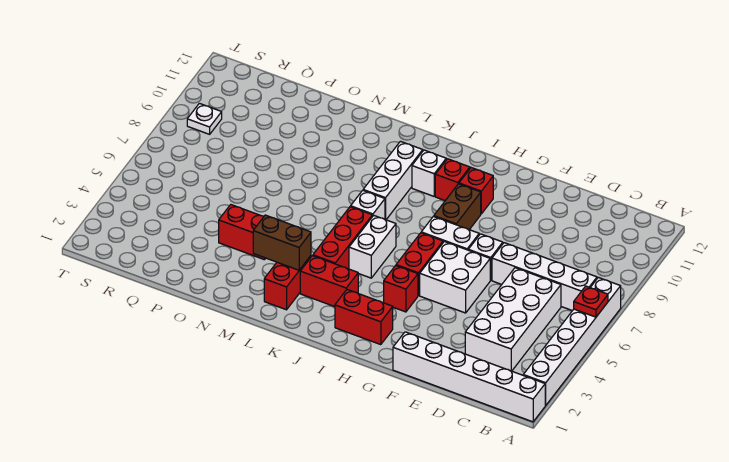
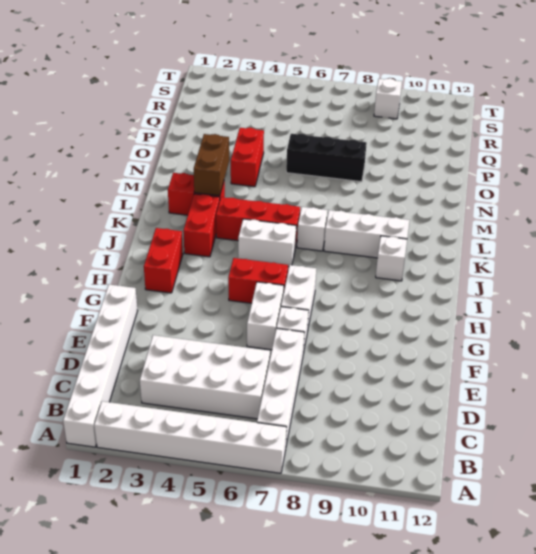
red 1x1 plate [574,286,608,317] -> none
white 2x2 brick [420,242,490,313] -> white 1x2 brick [247,282,284,350]
red 1x1 brick [384,266,418,312] -> none
brown 1x2 brick [434,184,481,230] -> none
red 1x1 brick [459,168,493,214] -> none
red 1x1 brick [435,159,470,200] -> none
none -> black 1x3 brick [286,134,367,182]
white 1x1 plate [187,103,222,134] -> white 1x1 brick [374,78,402,119]

